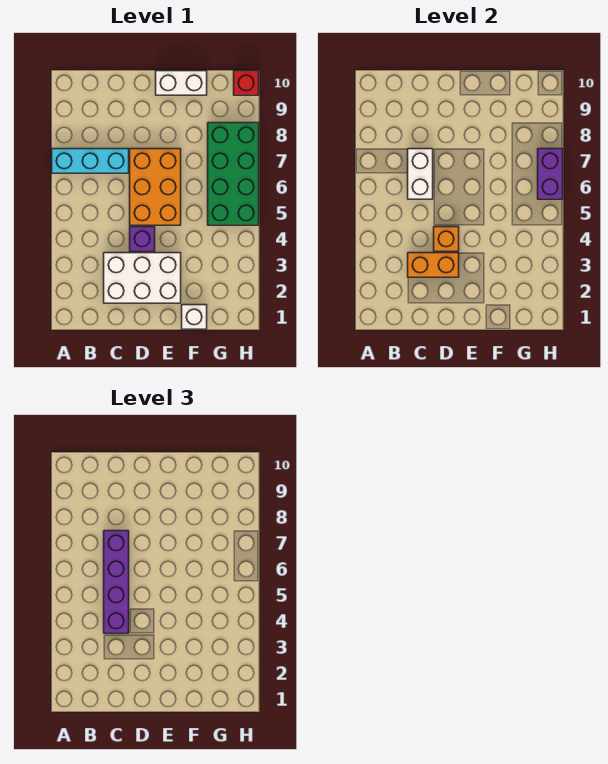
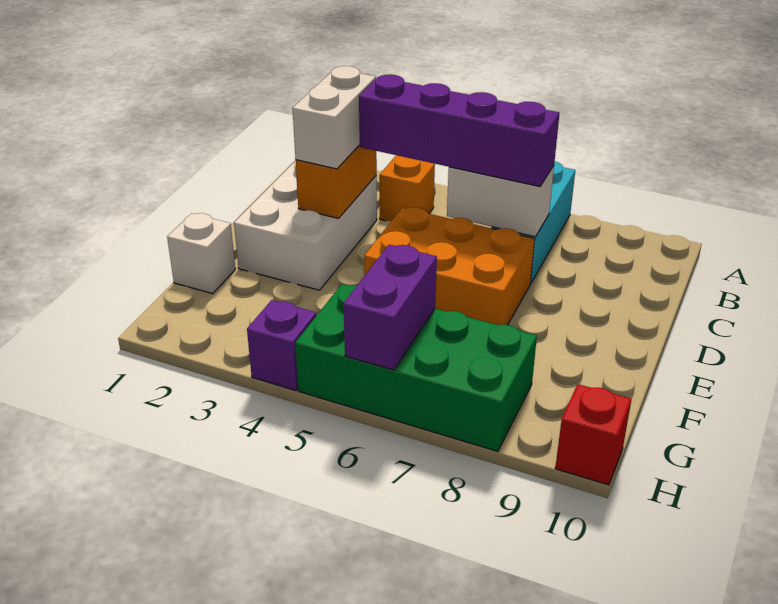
purple 1x1 brick [130,227,155,251] -> purple 1x1 brick moved to [247,300,317,391]
orange 1x1 brick [434,227,459,251] -> orange 1x1 brick moved to [379,155,435,221]
white 1x2 brick [156,71,207,95] -> white 1x2 brick moved to [293,66,376,169]
purple 1x2 brick [538,149,563,199] -> purple 1x2 brick turned to [343,245,437,370]

